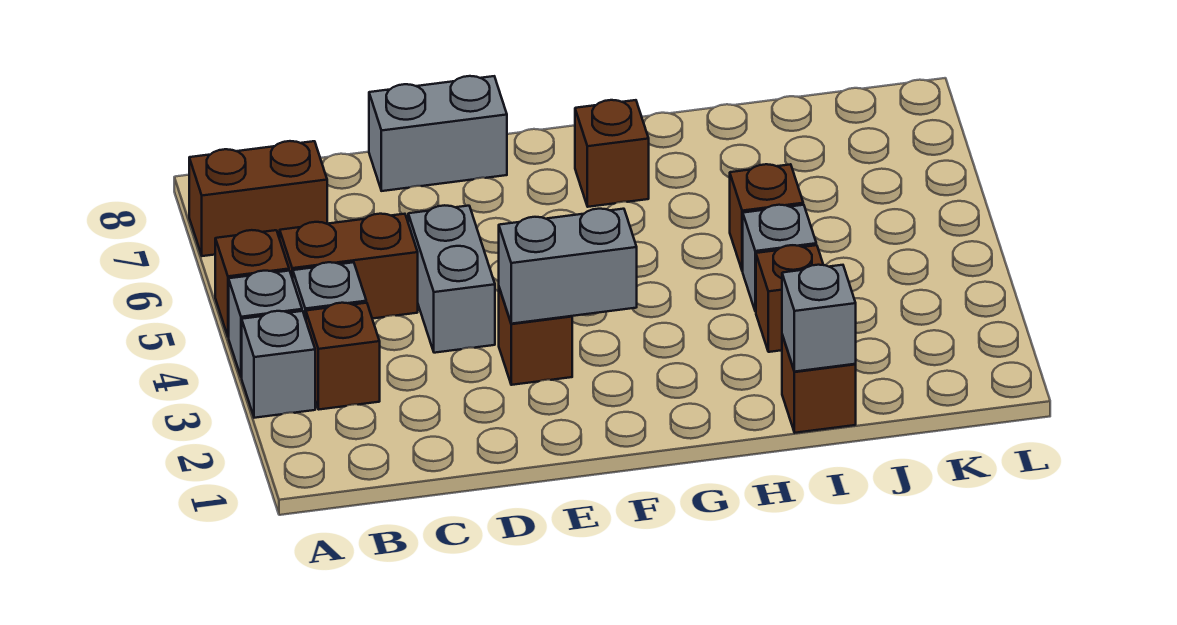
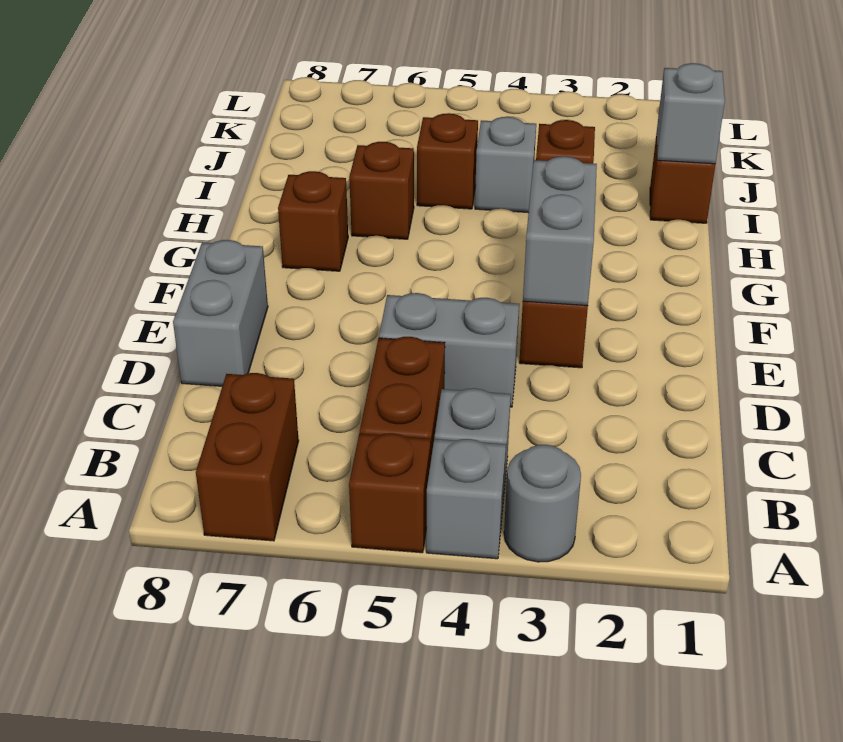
grey 1x1 brick [242,311,315,418] -> grey 1x1 round brick [504,445,581,562]
brown 1x1 brick [306,303,380,409] -> brown 1x1 brick moved to [349,142,414,239]

